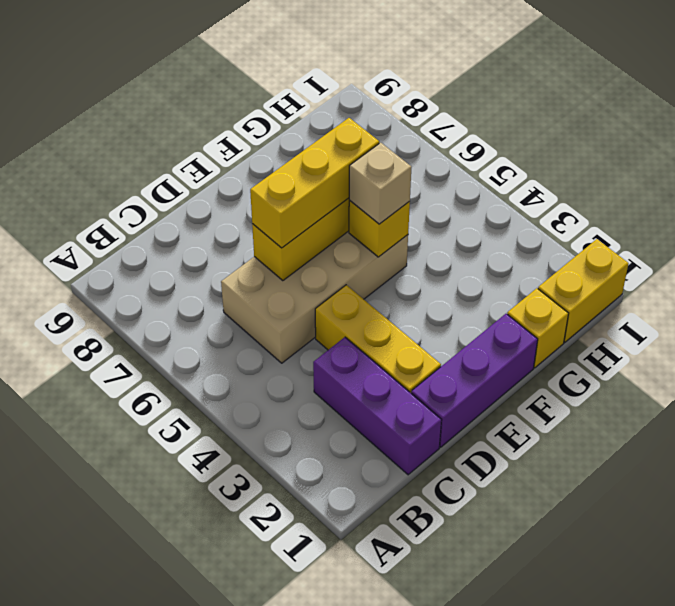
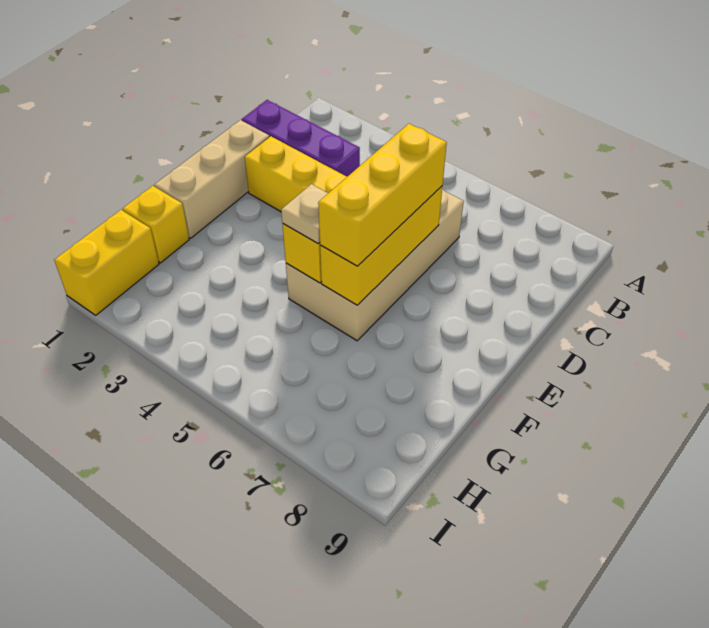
purple 1x3 brick [411,314,538,447] -> tan 1x3 brick [154,120,269,238]
tan 1x1 brick [349,143,411,224] -> tan 1x1 plate [281,184,328,244]

